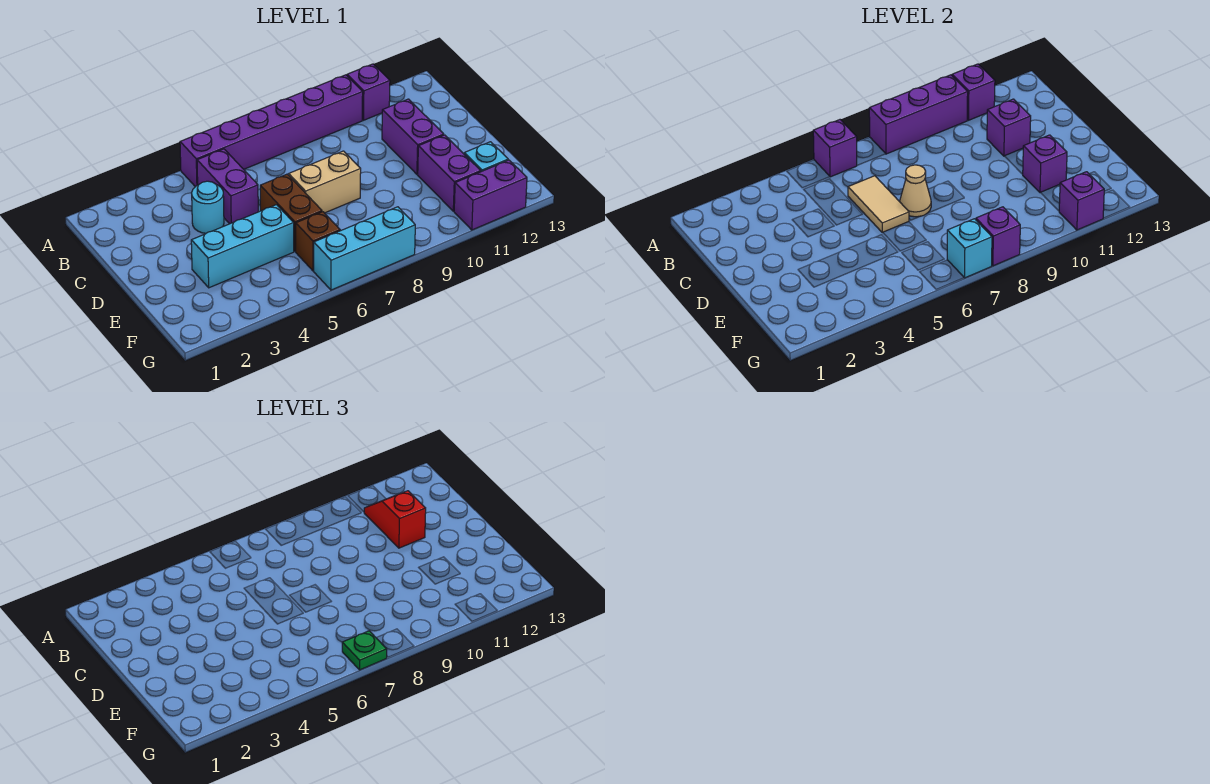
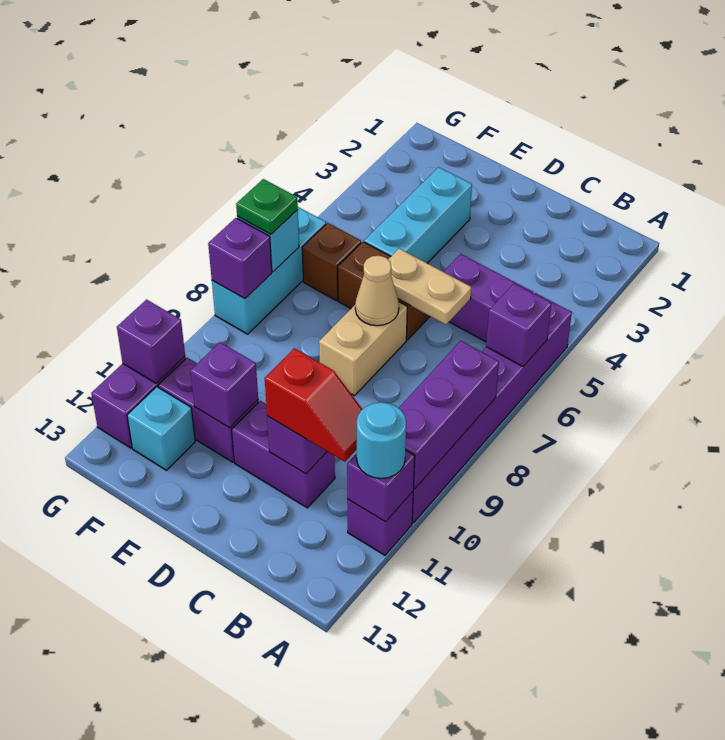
cyan 1x1 round brick [192,181,224,233] -> cyan 1x1 round brick moved to [357,402,406,479]
tan 1x2 tile [848,176,909,233] -> tan 1x2 plate [388,249,471,325]

